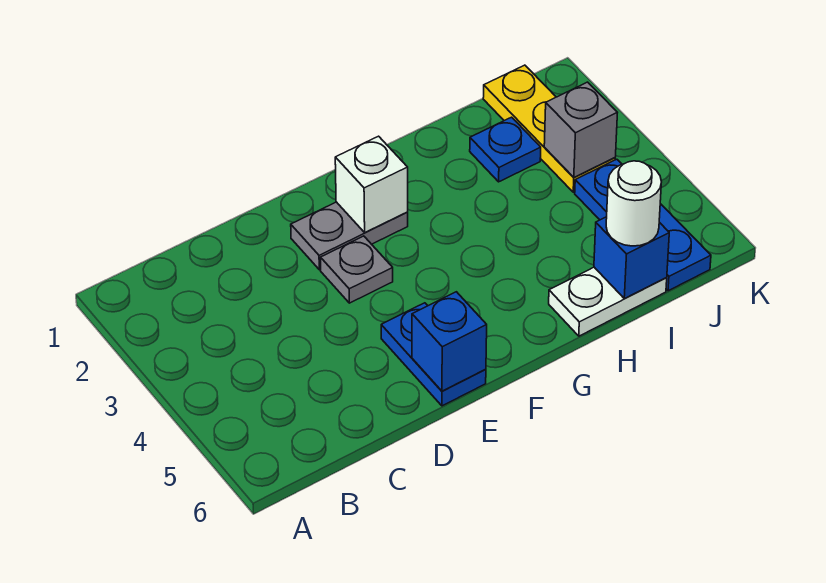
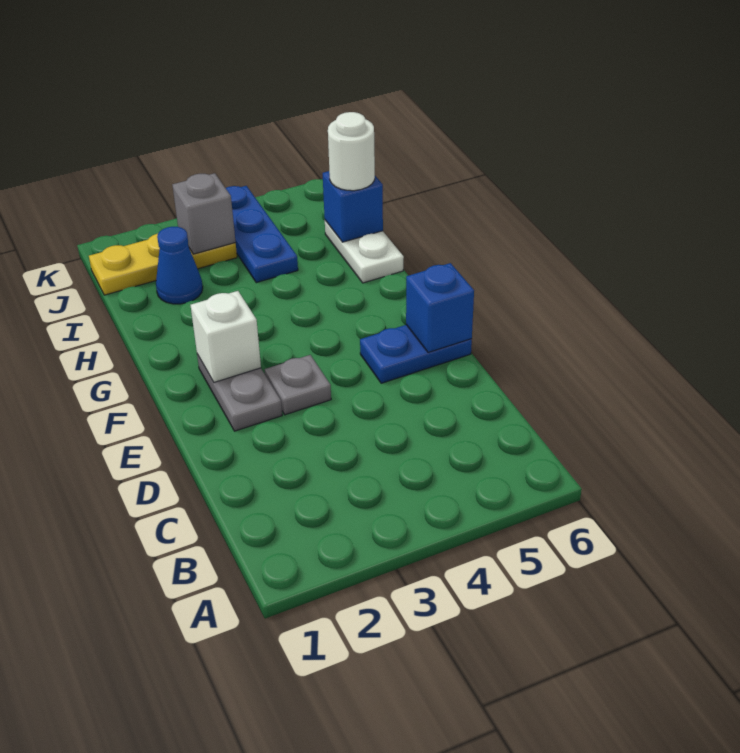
blue 1x1 plate [470,117,541,182] -> blue 1x1 cone [156,227,203,304]
blue 1x3 plate [575,159,711,291] -> blue 1x3 plate turned to [226,186,298,283]

